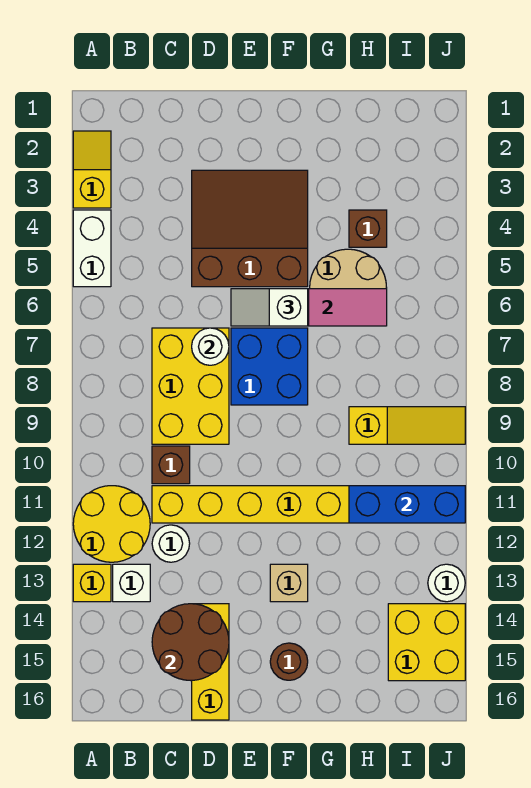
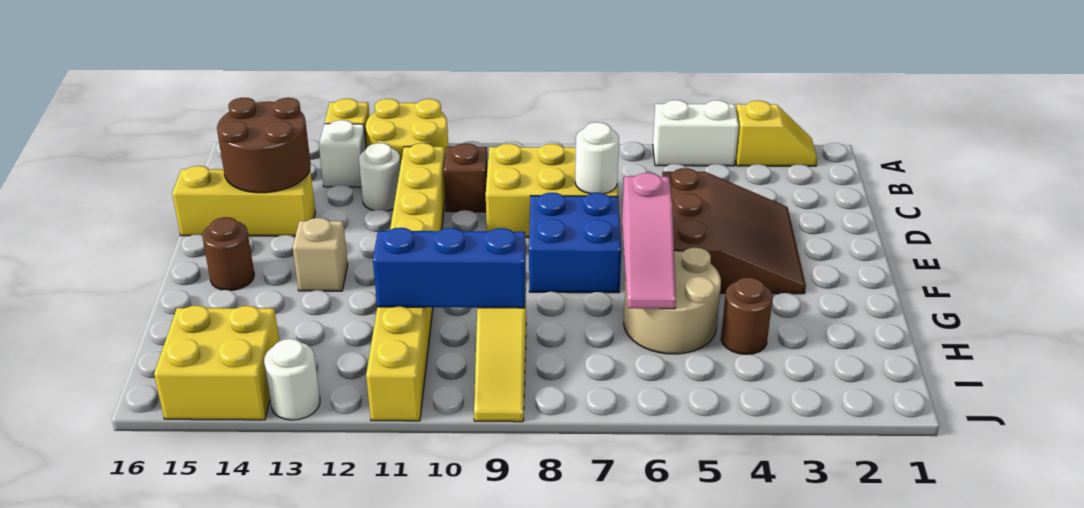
white 1x2 slope [231,289,308,326] -> none
brown 1x1 brick [349,210,387,247] -> brown 1x1 round brick [721,277,773,355]
blue 1x3 brick [349,486,465,523] -> blue 1x3 brick turned to [373,228,526,308]

